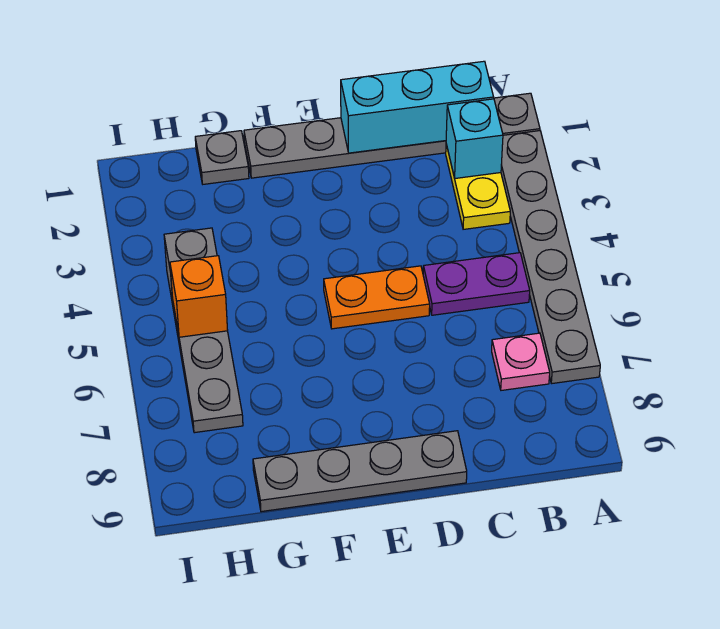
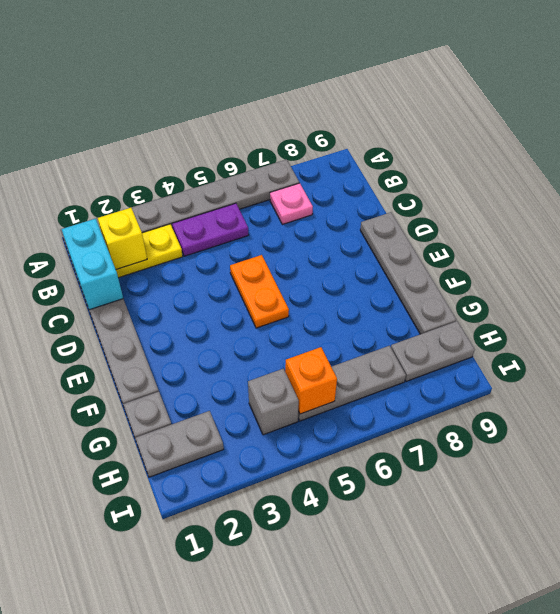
cyan 1x3 brick [341,61,494,153] -> cyan 1x2 brick [62,218,123,310]
cyan 1x1 brick [446,99,503,178] -> yellow 1x1 brick [98,208,147,269]
purple 1x2 plate [423,253,530,315] -> purple 1x2 plate turned to [172,203,249,256]
none -> grey 1x2 plate [135,411,224,477]
none -> grey 1x2 plate [391,321,475,382]

